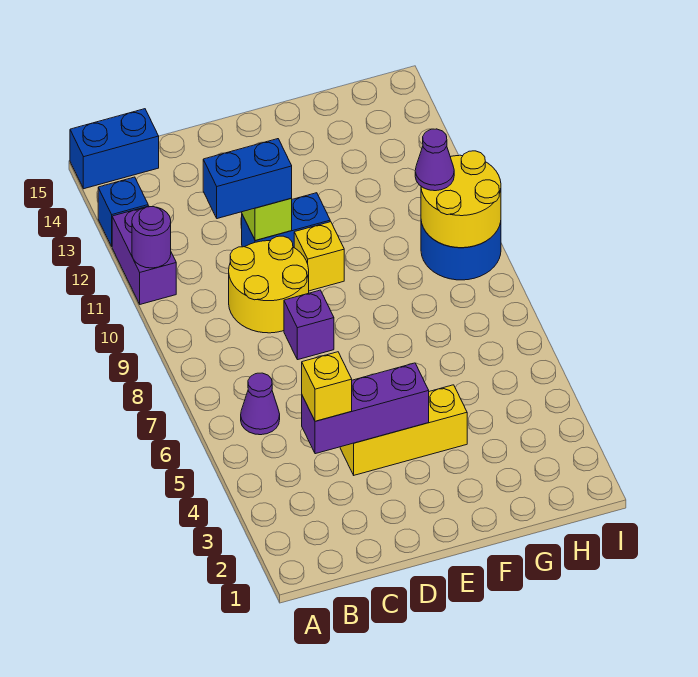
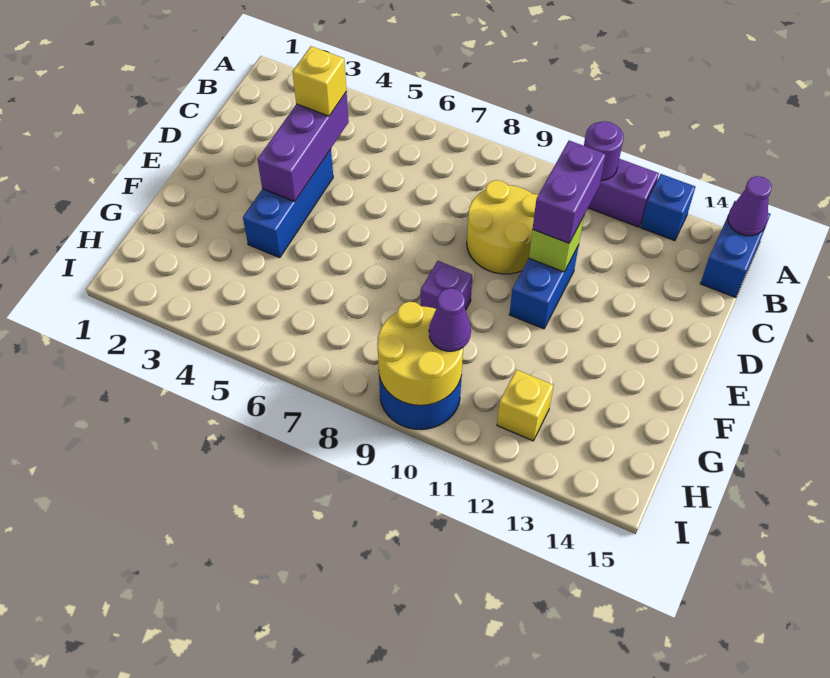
purple 1x1 cone [241,373,280,435] -> purple 1x1 cone moved to [728,176,772,236]
blue 1x2 brick [203,139,292,219] -> purple 1x2 brick [533,141,606,243]
yellow 1x3 brick [340,385,467,475] -> blue 1x3 brick [243,149,333,258]
purple 1x1 brick [284,290,334,360] -> purple 1x1 brick moved to [421,261,472,310]
yellow 1x1 brick [294,222,344,291] -> yellow 1x1 brick moved to [497,370,553,441]

